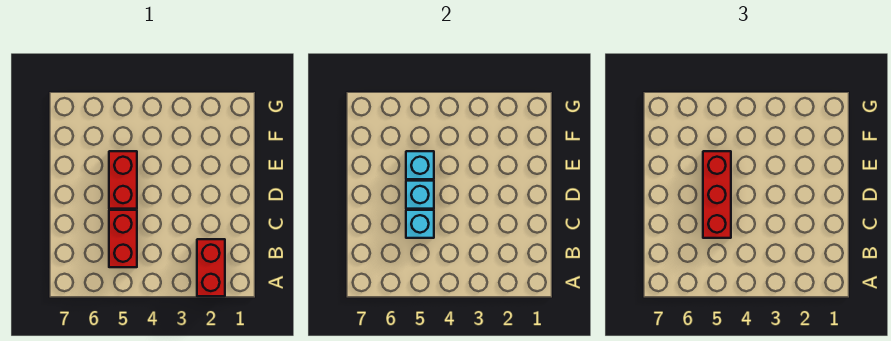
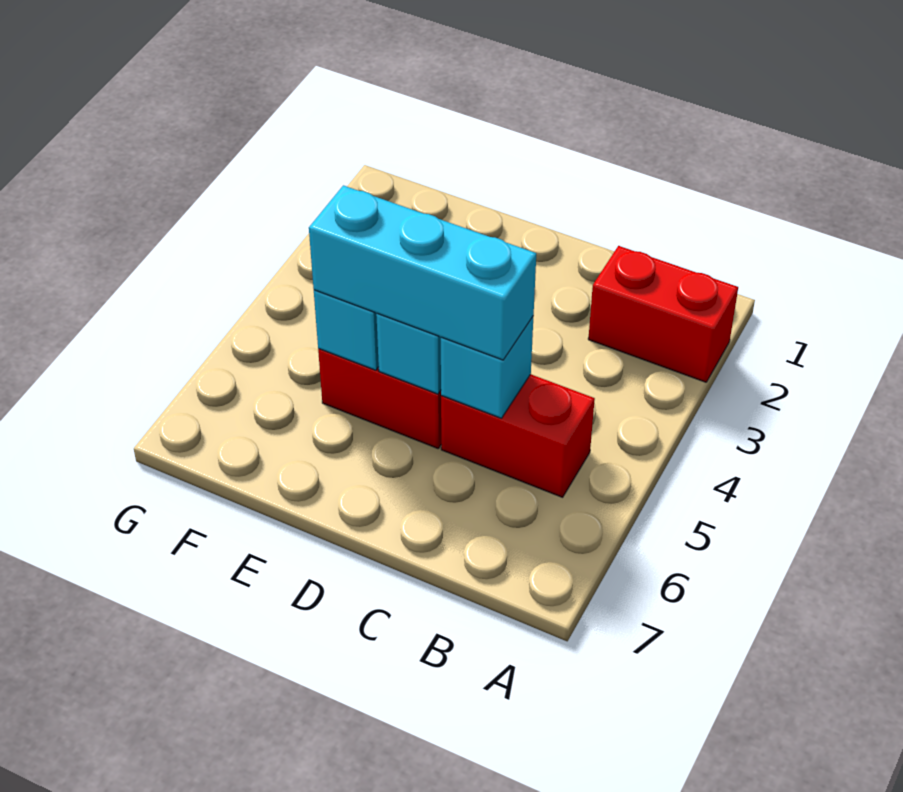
red 1x3 brick [703,151,731,238] -> cyan 1x3 brick [309,185,536,360]

